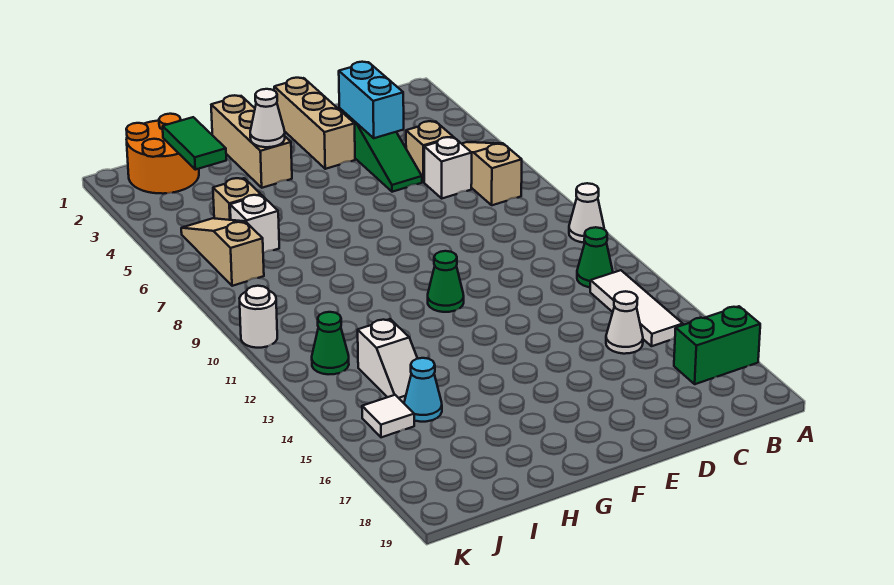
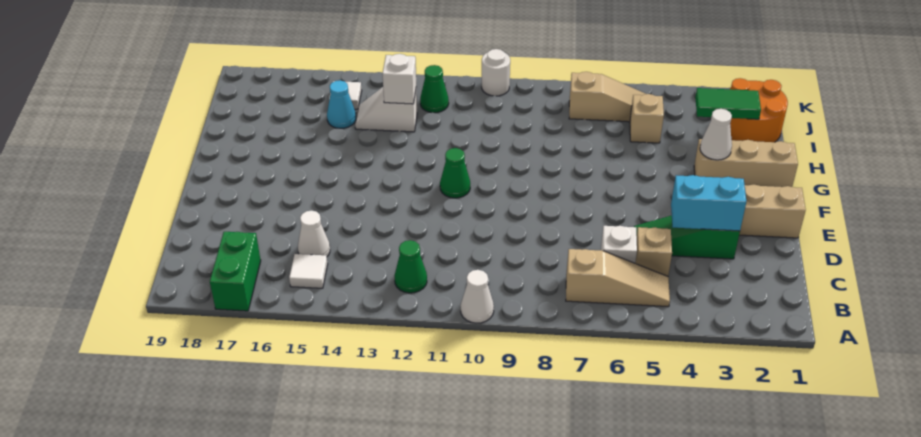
white 1x3 tile [590,270,683,346] -> white 1x1 tile [289,254,328,288]
white 1x1 brick [230,195,279,253] -> white 1x1 brick moved to [383,54,416,104]

